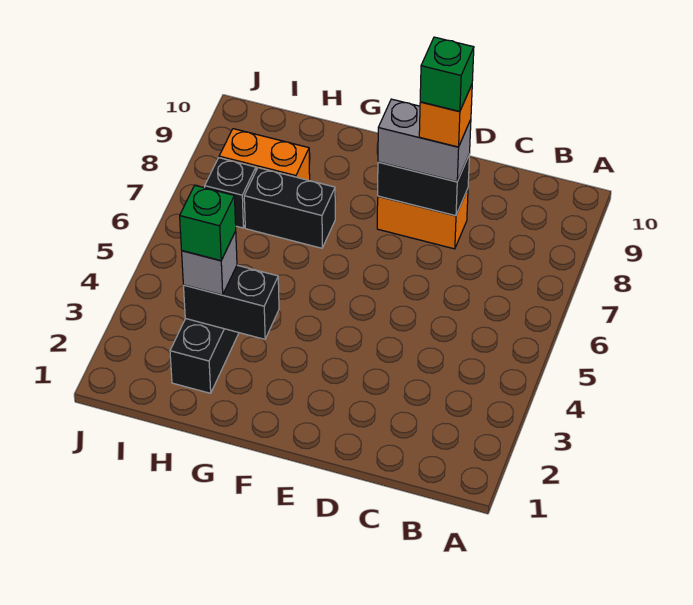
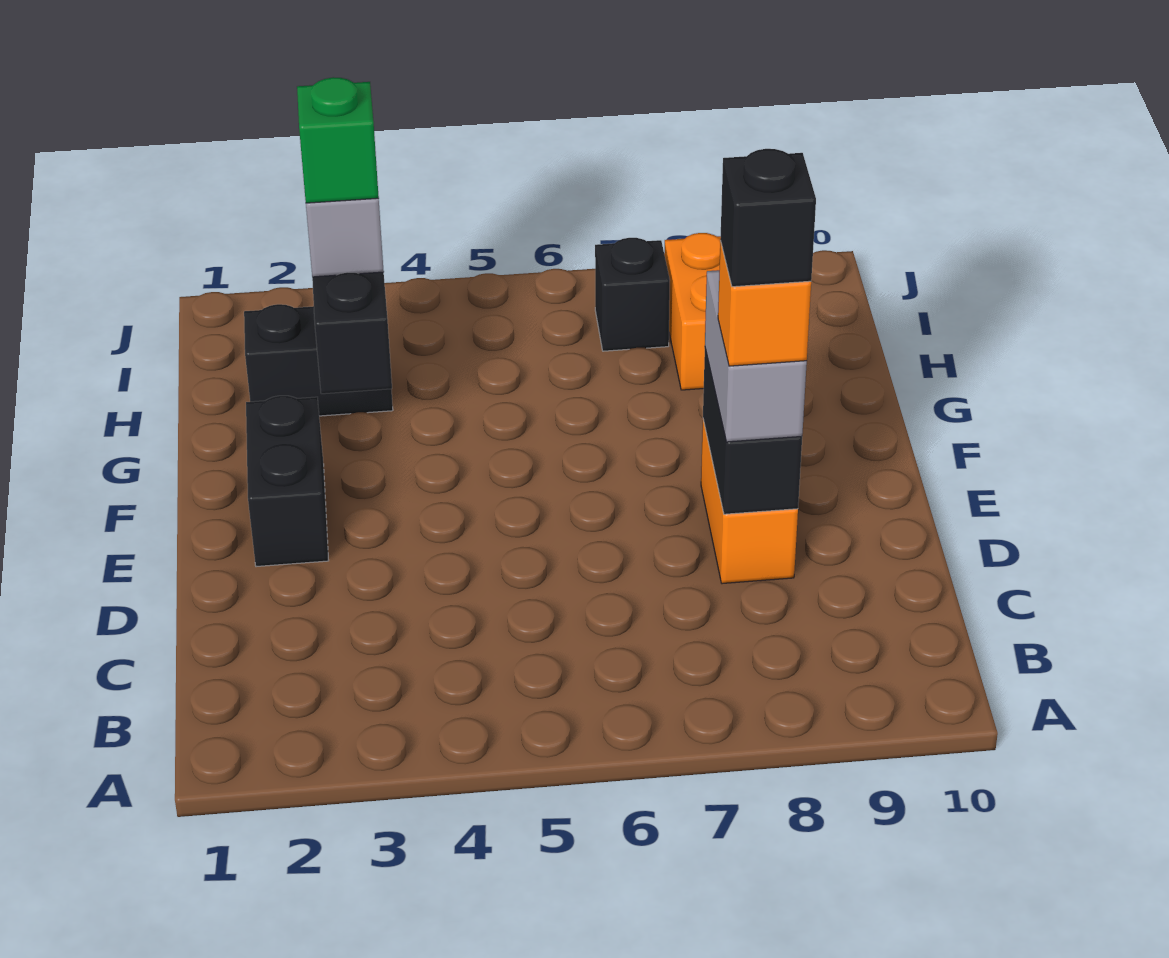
green 1x1 brick [420,37,474,112] -> black 1x1 brick [720,149,816,287]
black 1x2 brick [244,168,335,248] -> black 1x2 brick moved to [246,396,329,567]

